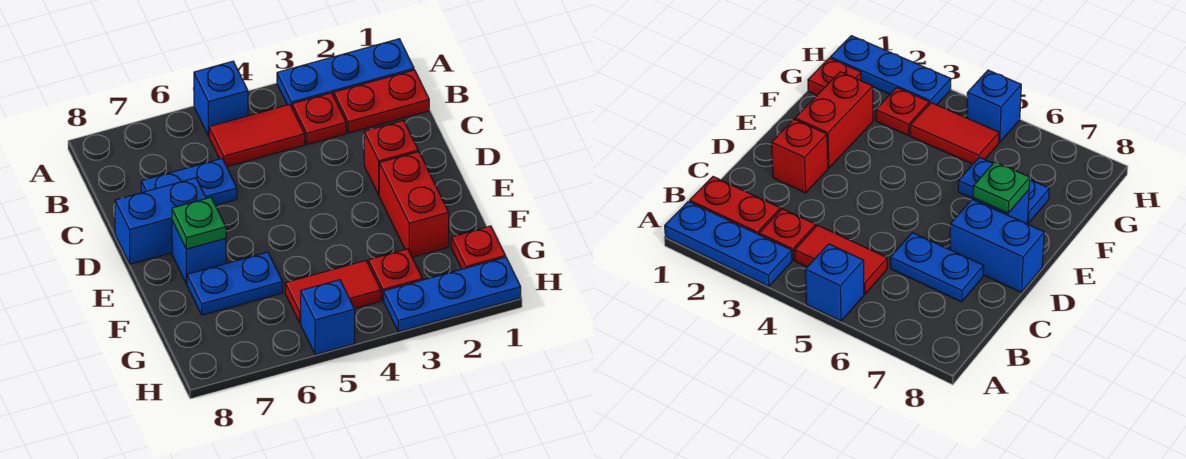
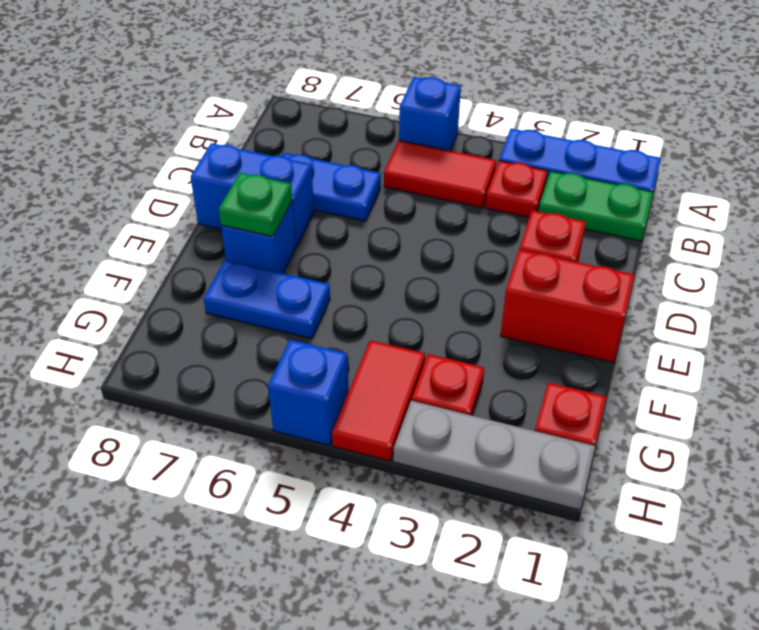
red 1x2 plate [334,70,429,133] -> green 1x2 plate [539,171,653,241]
red 1x2 brick [379,152,449,257] -> red 1x2 brick turned to [500,250,635,363]
red 1x2 tile [285,260,381,323] -> red 1x2 tile turned to [332,340,425,461]
blue 1x3 plate [384,257,521,332] -> grey 1x3 plate [393,401,595,510]

